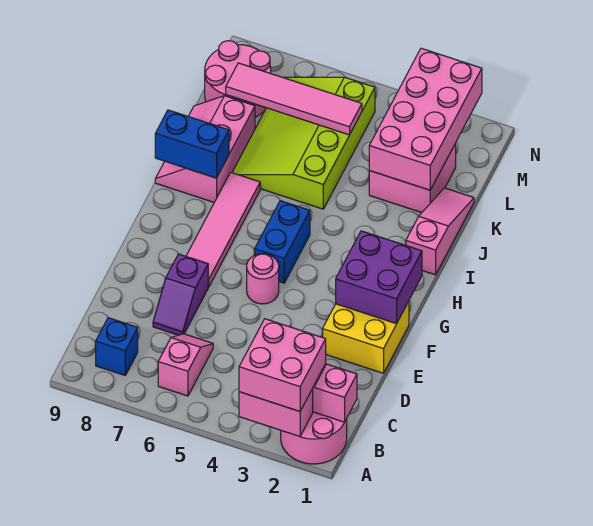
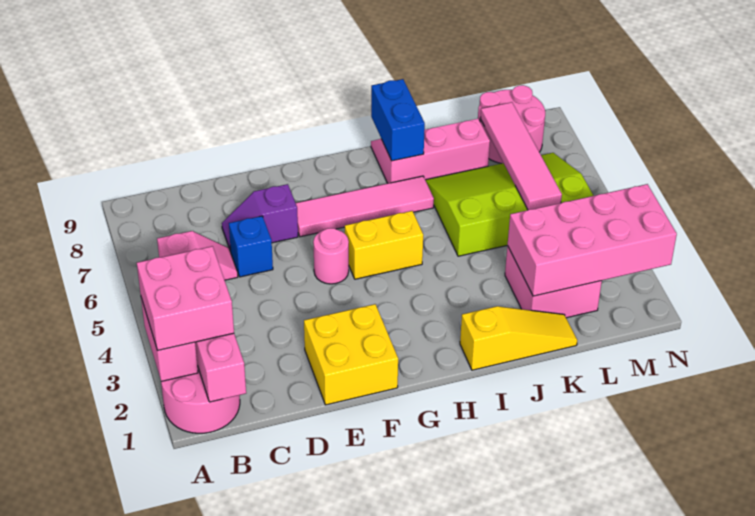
blue 1x1 brick [95,318,138,375] -> blue 1x1 brick moved to [229,216,273,277]
purple 2x2 brick [336,231,422,324] -> none
blue 1x2 brick [254,201,310,283] -> yellow 1x2 brick [345,211,423,279]
pink 1x3 slope [406,188,474,275] -> yellow 1x3 slope [460,306,577,370]

